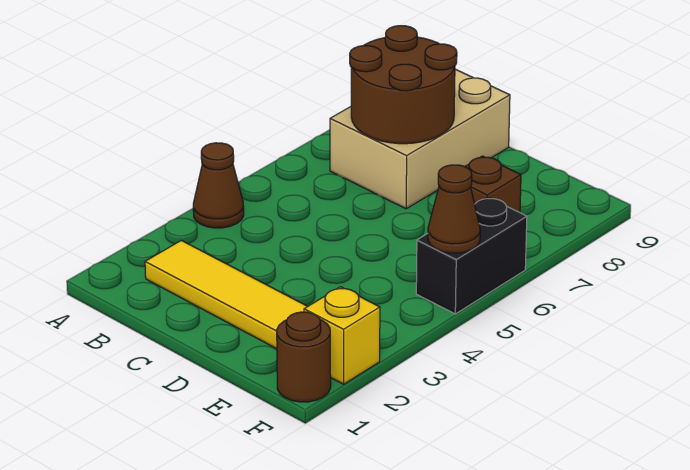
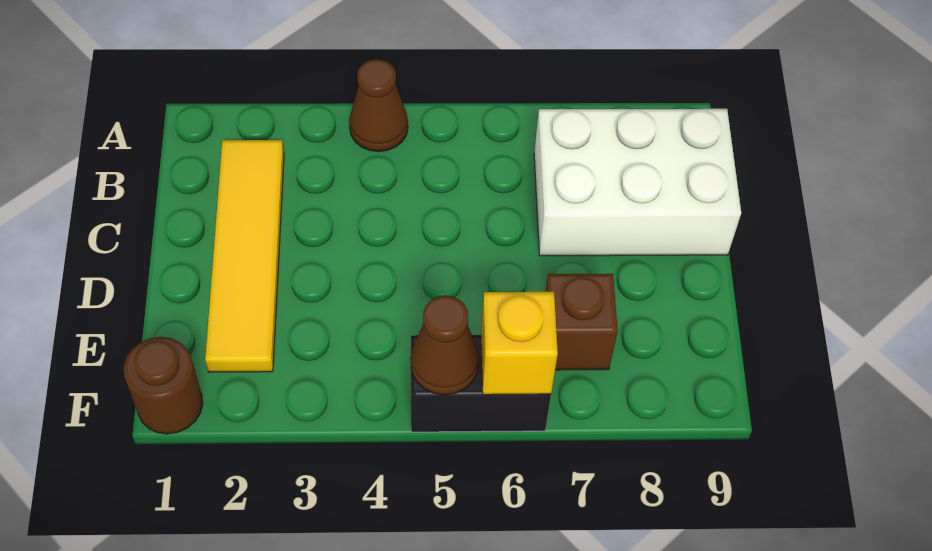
tan 2x3 brick [330,69,510,209] -> white 2x3 brick [534,109,741,256]
brown 2x2 round brick [350,26,457,144] -> none
yellow 1x1 brick [304,287,380,384] -> yellow 1x1 brick moved to [481,292,558,395]

